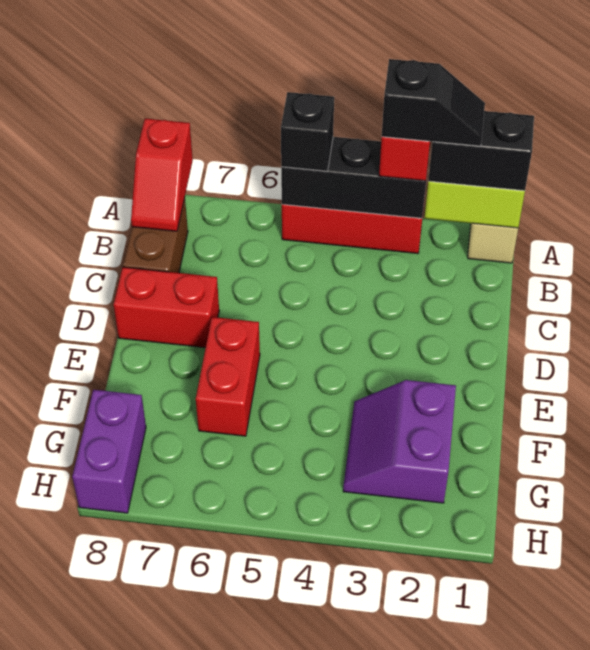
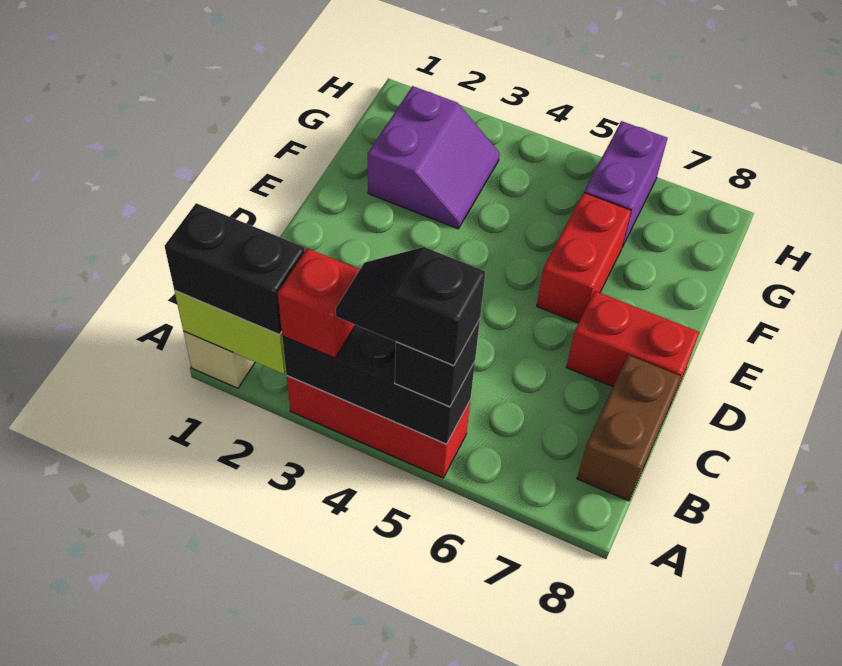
black 1x2 slope [382,59,485,146] -> black 1x2 slope moved to [336,247,486,366]
red 1x2 slope [131,119,193,231] -> none
purple 1x2 brick [72,390,146,513] -> purple 1x2 brick moved to [584,121,667,247]

